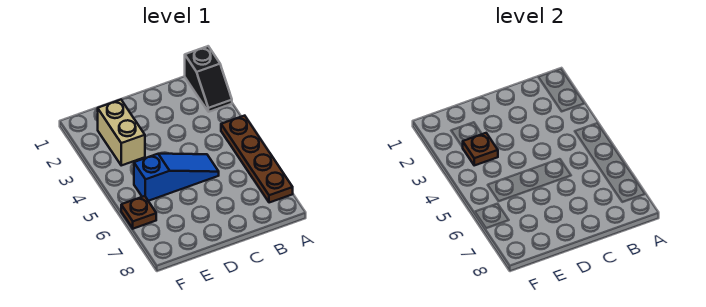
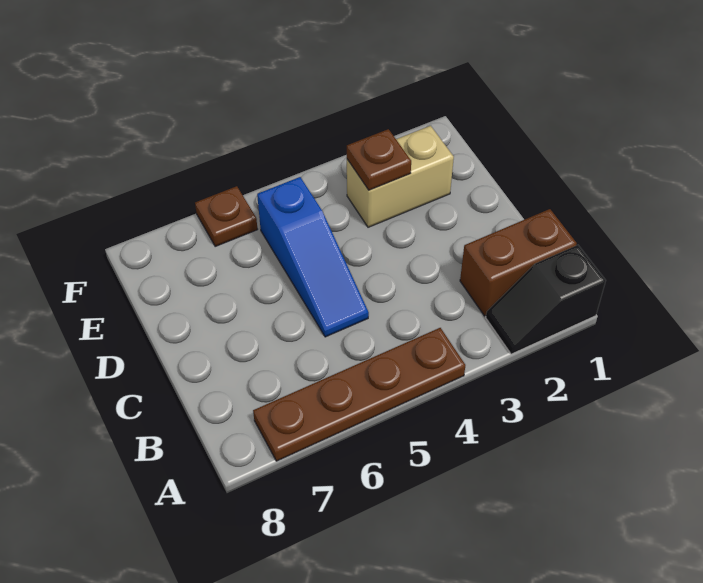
none -> brown 1x2 brick [460,209,577,316]

